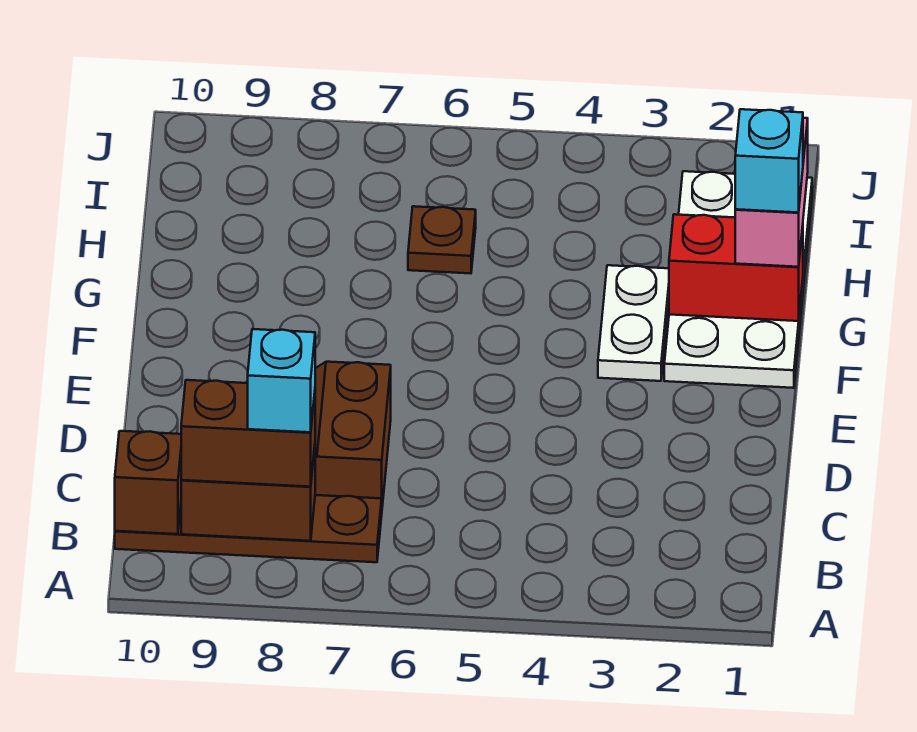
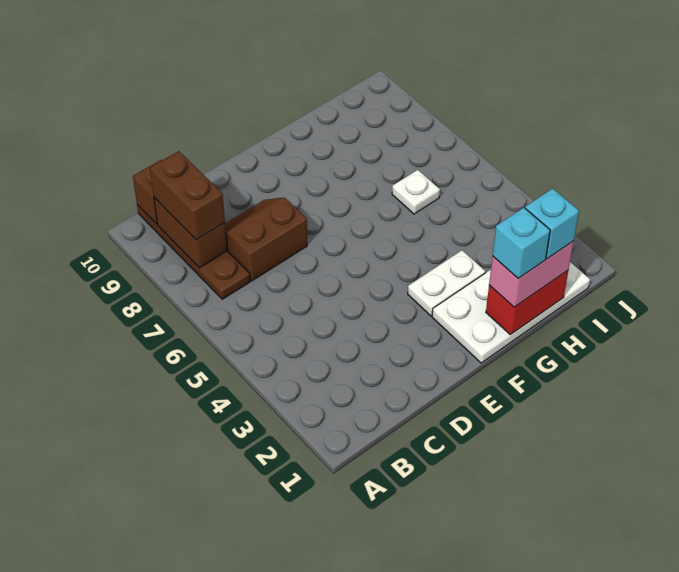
cyan 1x1 brick [248,329,315,432] -> cyan 1x1 brick moved to [525,189,579,259]
red 1x2 brick [669,214,803,321] -> red 1x2 brick turned to [486,271,568,335]
brown 1x1 plate [408,206,476,273] -> white 1x1 plate [392,170,440,214]

